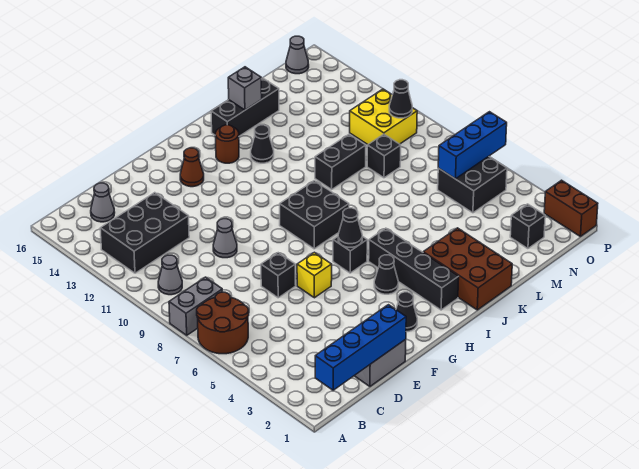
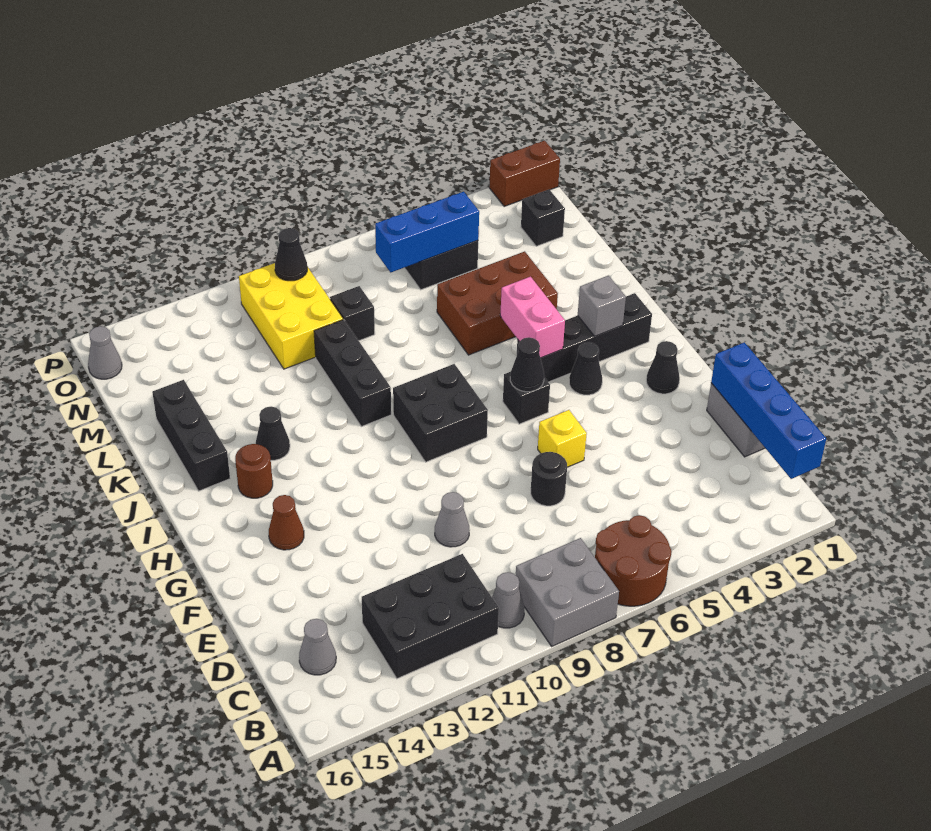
grey 1x2 brick [169,277,222,335] -> grey 2x2 brick [516,538,619,646]
black 2x3 brick [100,193,189,273] -> black 2x3 brick turned to [362,554,499,679]
black 1x1 brick [261,253,296,298] -> black 1x1 round brick [531,452,567,506]
none -> pink 1x2 brick [500,277,565,358]
brown 2x3 brick [423,228,512,310] -> brown 2x3 brick moved to [437,251,558,355]
black 1x2 brick [315,134,366,189] -> black 1x3 brick [314,319,391,427]
grey 1x1 brick [228,67,262,110] -> grey 1x1 brick moved to [578,276,626,336]
blue 1x3 brick [438,112,507,179] -> blue 1x3 brick turned to [375,192,479,272]
yellow 2x2 brick [350,89,417,145] -> yellow 2x3 brick [239,263,343,369]

